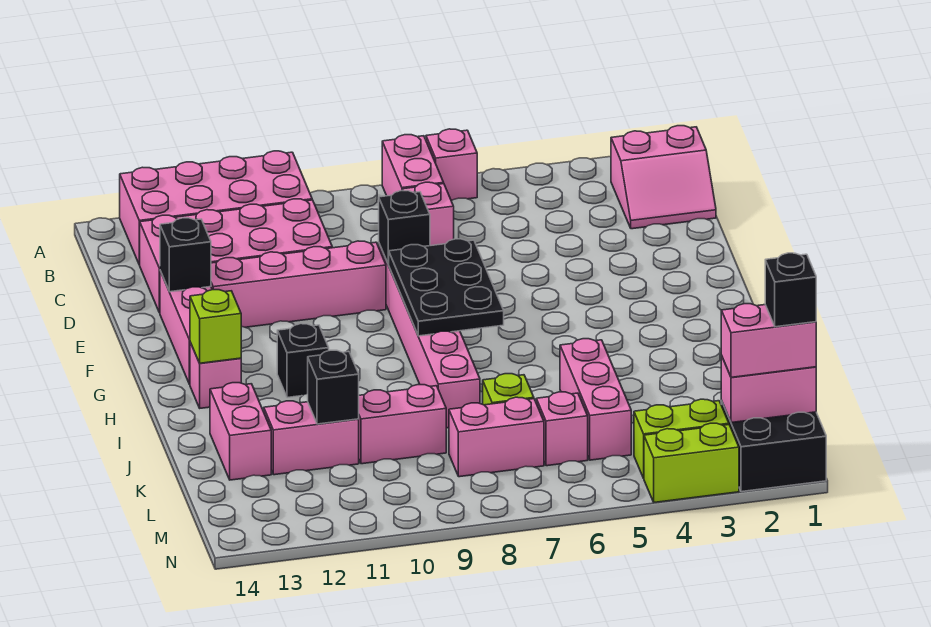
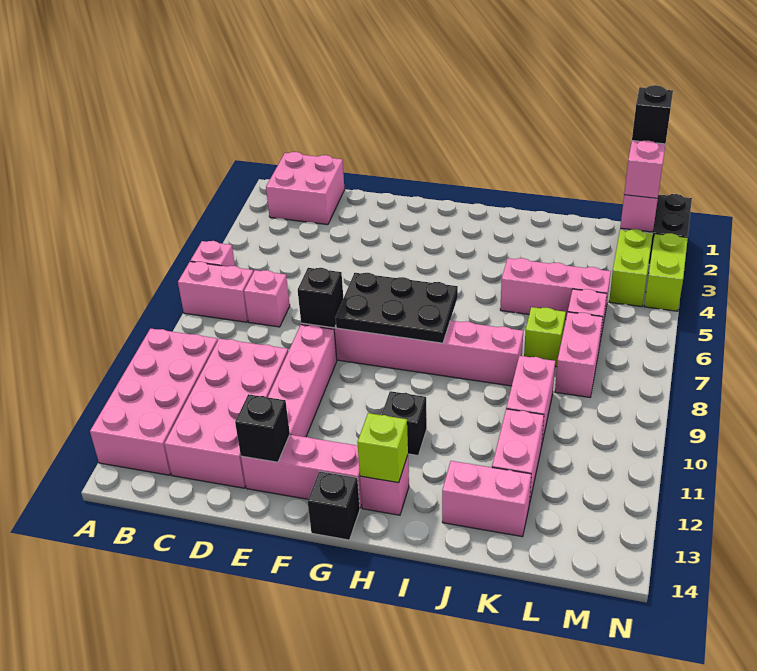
pink 2x2 slope [611,126,716,229] -> pink 2x2 brick [266,152,345,225]
black 1x1 brick [308,350,359,424] -> black 1x1 brick moved to [308,471,360,540]

